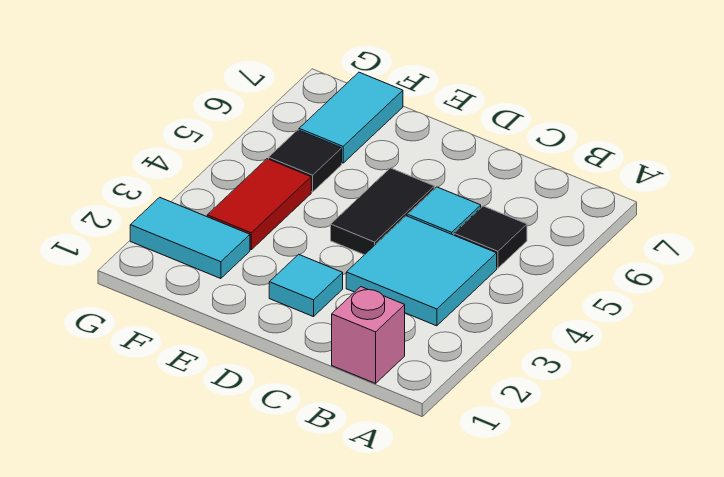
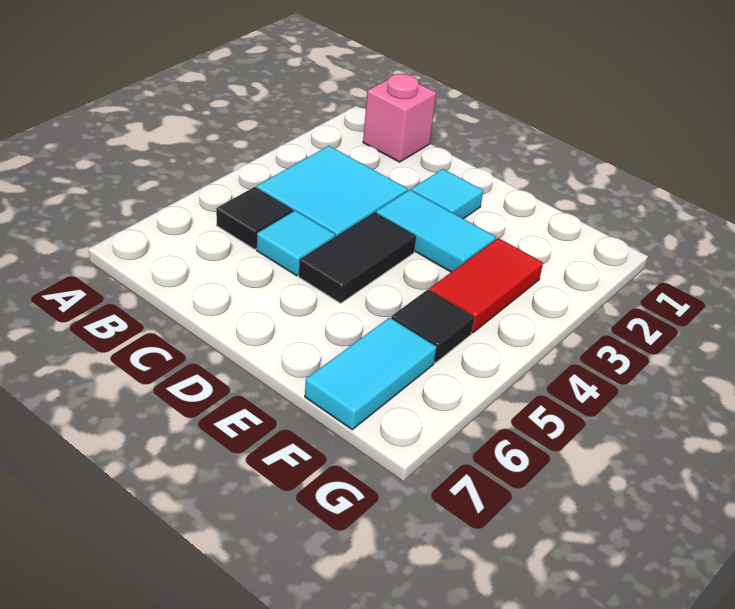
cyan 1x2 tile [130,197,250,279] -> cyan 1x2 tile moved to [376,190,496,272]

